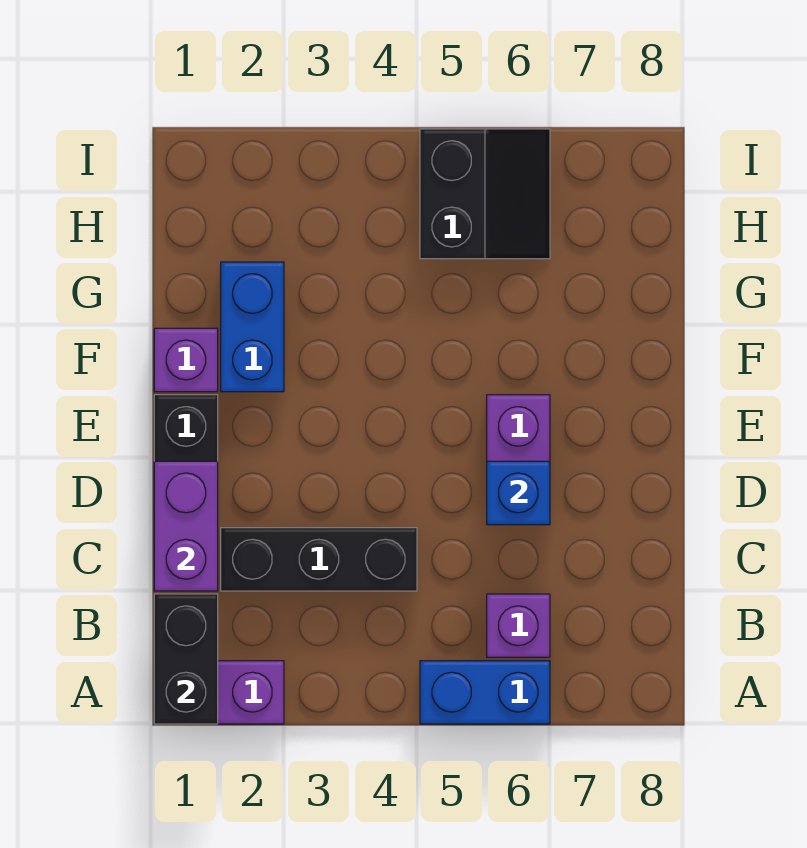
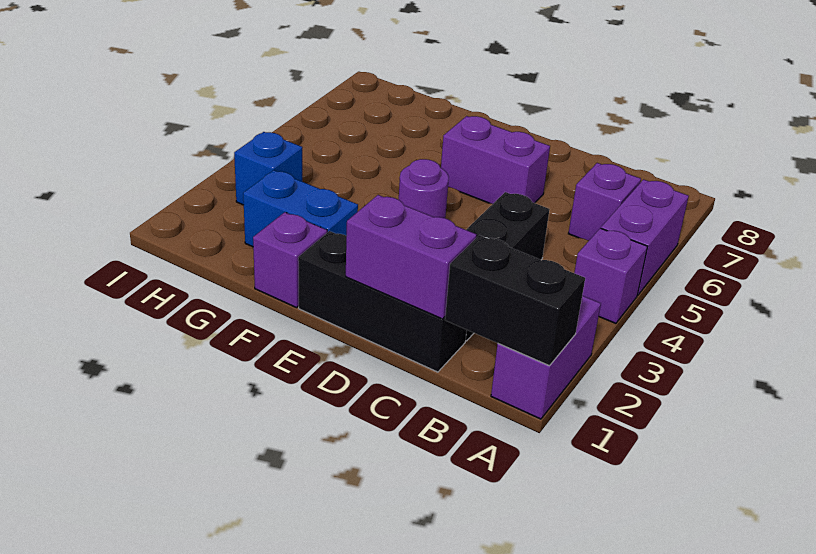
none -> purple 1x1 brick [574,228,647,323]
blue 1x2 brick [420,661,550,724] -> purple 1x2 brick [601,179,689,295]
blue 1x1 brick [487,461,550,525] -> blue 1x1 brick moved to [234,132,302,205]
none -> purple 1x1 round brick [399,159,449,218]
black 2x2 slope [420,129,550,259] -> none

